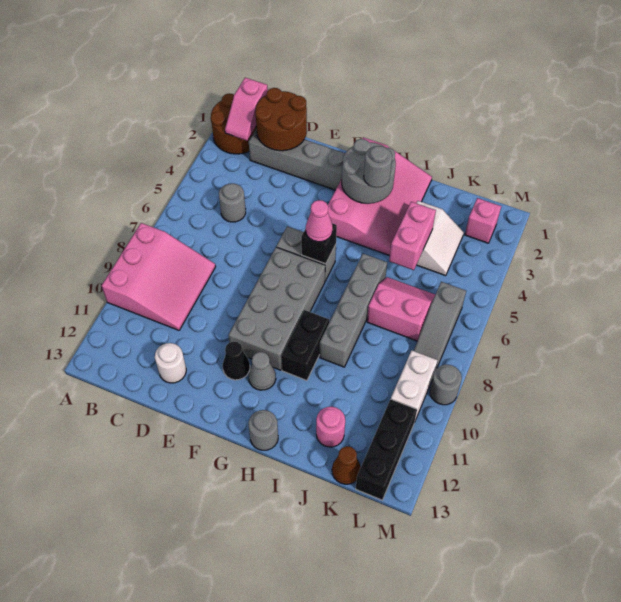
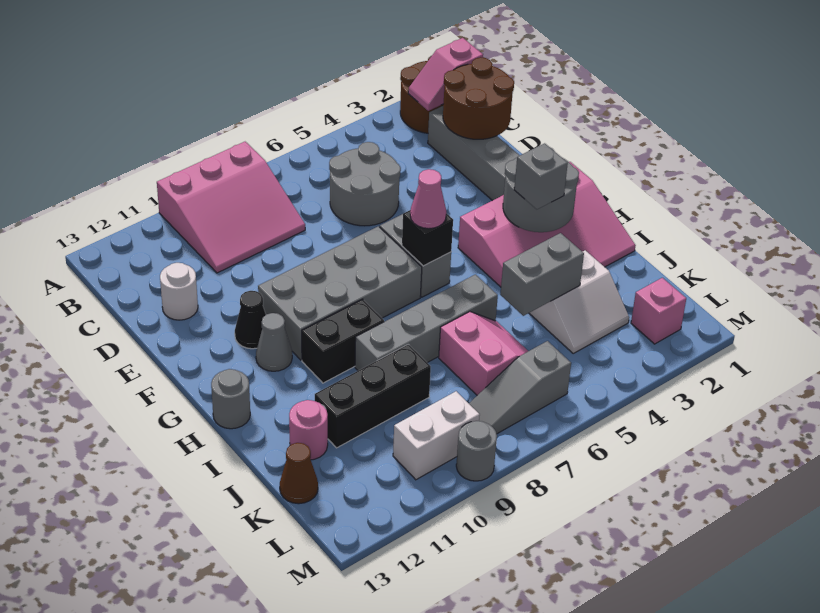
grey 1x1 round brick [219,183,246,222] -> grey 2x2 round brick [329,142,401,226]
grey 1x1 round brick [364,146,392,188] -> grey 1x1 brick [514,143,568,209]
pink 1x2 brick [389,202,436,270] -> grey 1x2 brick [500,233,584,316]
black 1x3 brick [356,399,417,500] -> black 1x3 brick moved to [315,344,431,448]

